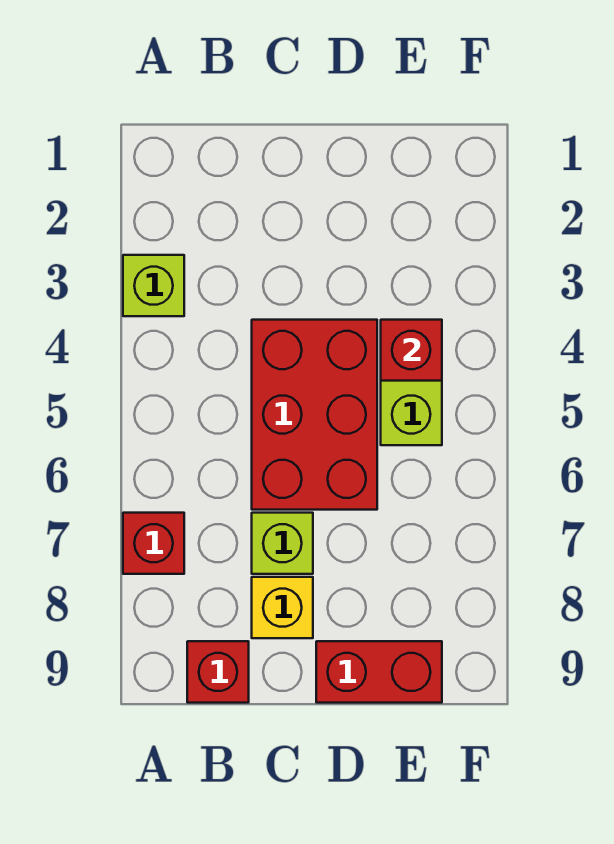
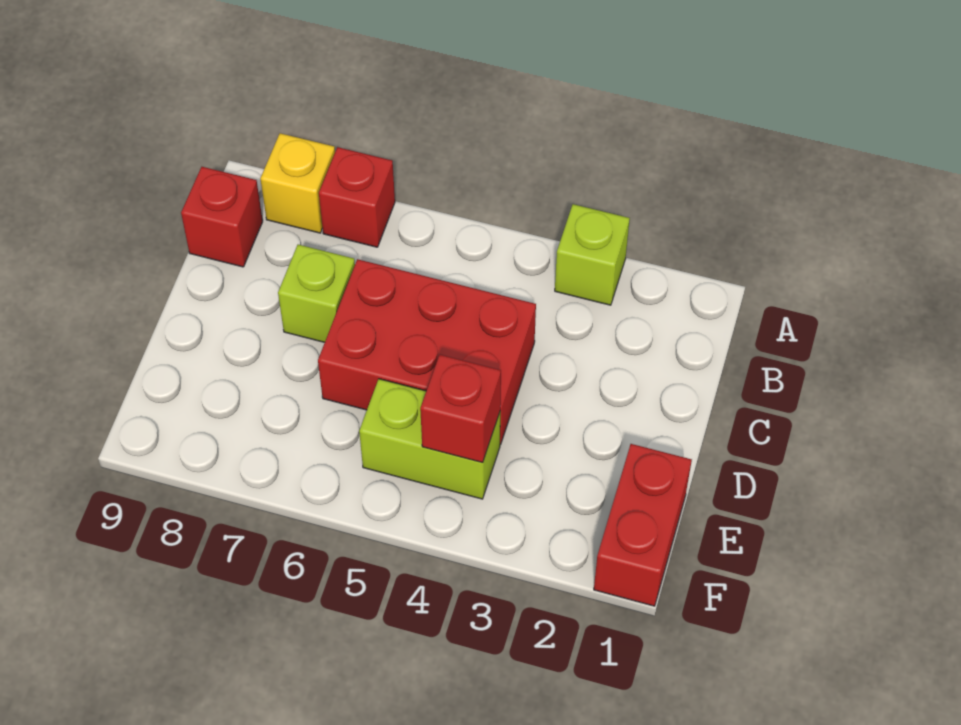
yellow 1x1 brick [252,577,313,638] -> yellow 1x1 brick moved to [260,133,335,233]
red 1x2 brick [316,641,442,703] -> red 1x2 brick moved to [594,444,692,606]

